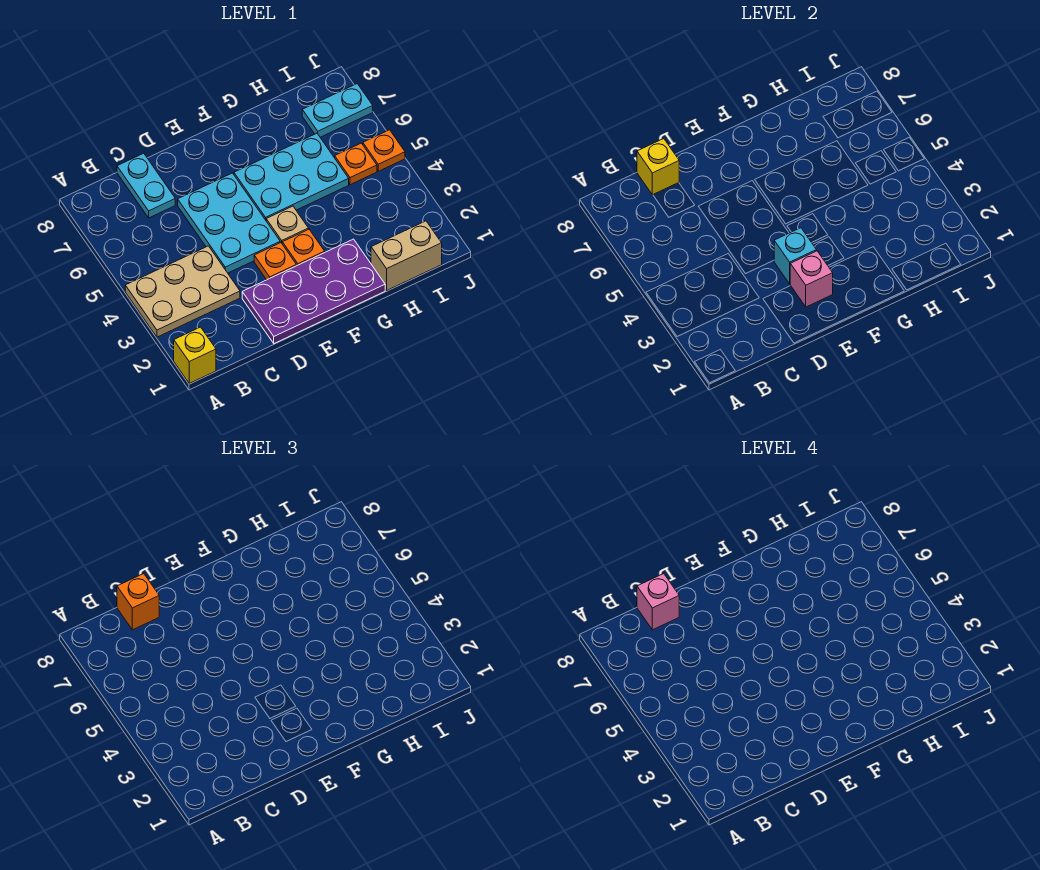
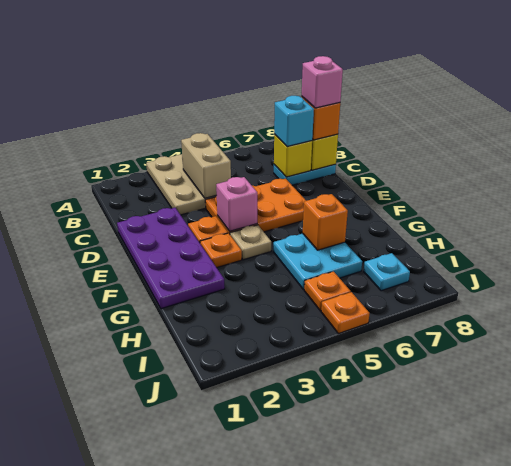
yellow 1x1 brick [174,327,216,383] -> yellow 1x1 brick moved to [274,134,312,177]
cyan 2x3 plate [178,173,280,273] -> orange 2x3 plate [205,179,306,234]
pink 1x1 brick [790,251,833,307] -> pink 1x1 brick moved to [216,177,257,231]
cyan 1x1 brick [774,228,816,284] -> cyan 1x1 brick moved to [274,96,314,147]
cyan 2x3 plate [234,133,349,220] -> cyan 2x2 plate [273,234,362,290]
none -> orange 1x1 brick [303,194,348,250]
tan 1x2 brick [371,221,442,290] -> tan 1x2 brick moved to [181,133,231,198]
cyan 1x2 plate [302,84,373,137] -> cyan 1x1 plate [364,253,410,291]

